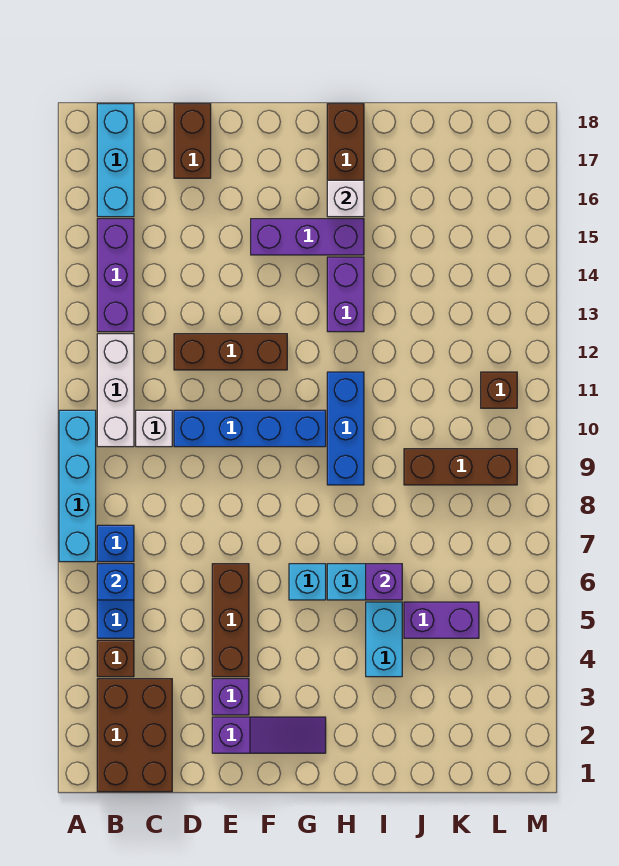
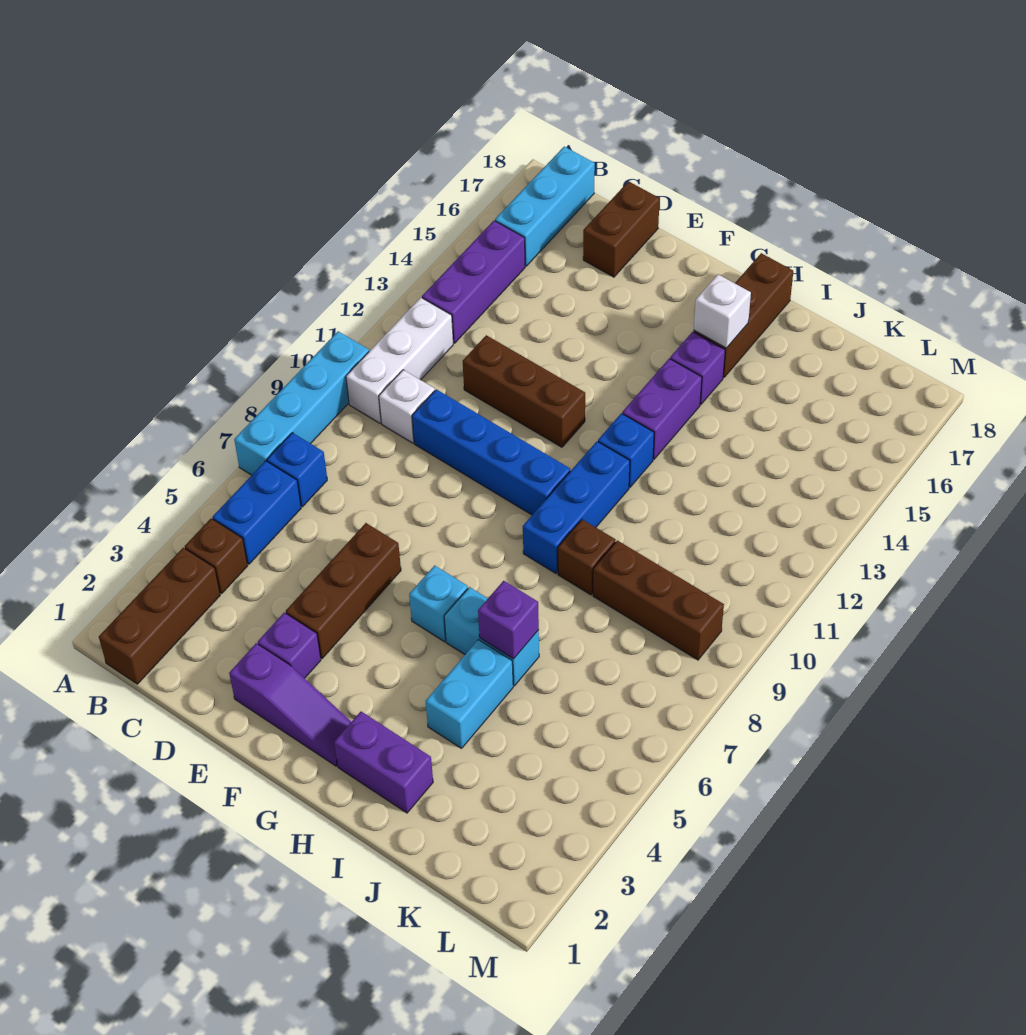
brown 2x3 brick [97,679,172,792] -> brown 1x3 brick [99,548,220,684]
blue 1x1 brick [97,564,134,600] -> blue 1x1 brick moved to [598,413,654,487]
purple 1x3 brick [251,219,364,255] -> purple 1x1 brick [670,332,725,405]
purple 1x2 brick [404,602,479,638] -> purple 1x2 brick moved to [334,712,433,813]
brown 1x1 brick [481,372,517,408] -> brown 1x1 brick moved to [558,520,616,595]

